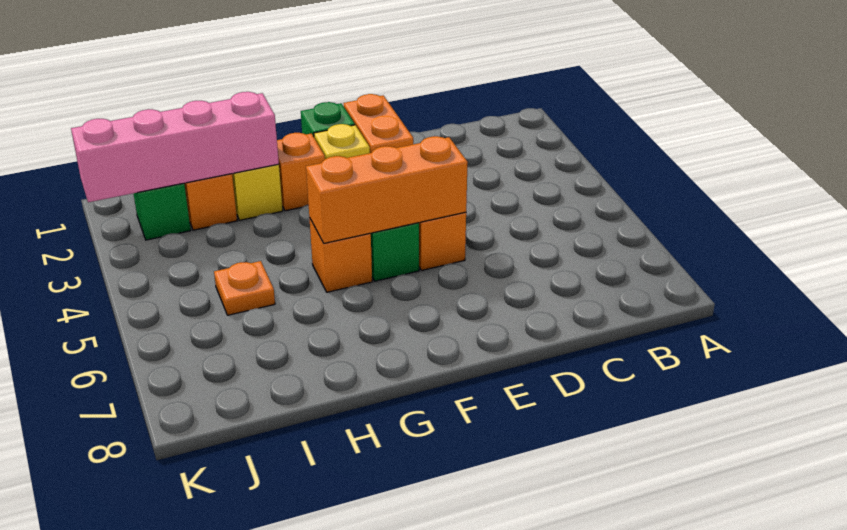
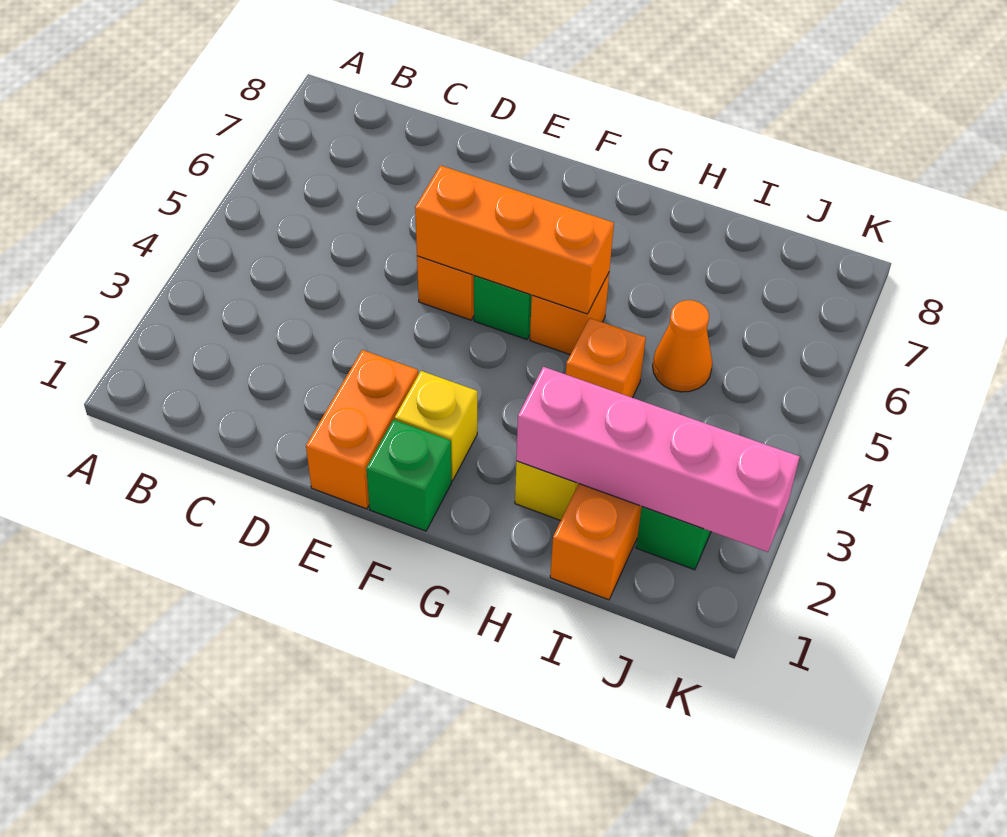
orange 1x1 brick [277,133,325,211] -> orange 1x1 brick moved to [566,318,646,398]
orange 1x1 plate [214,261,275,315] -> orange 1x1 cone [653,300,712,392]

